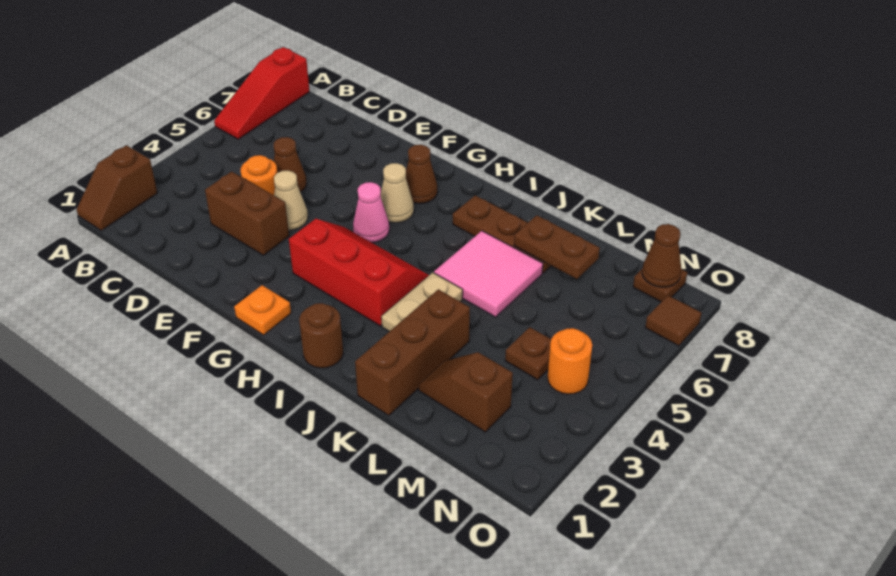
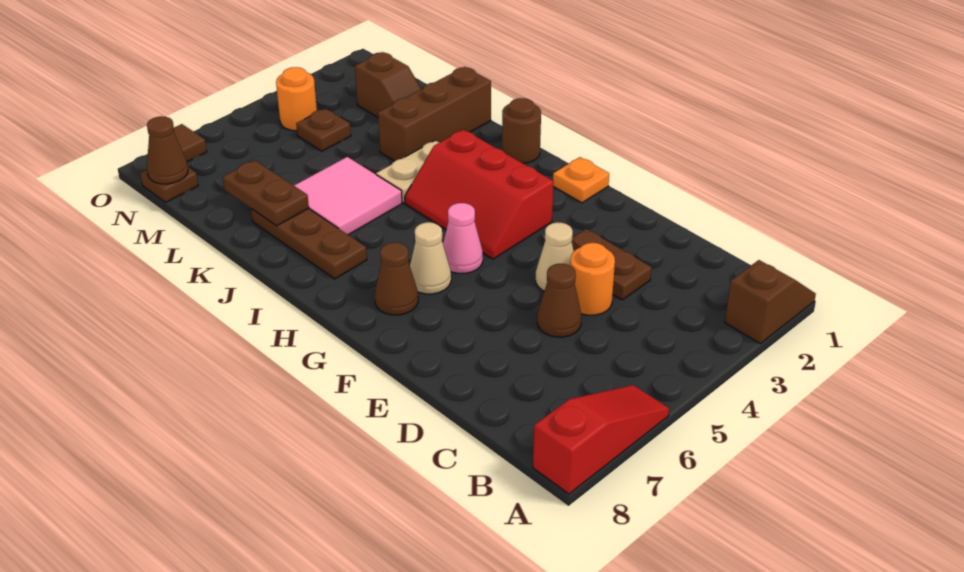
brown 1x2 brick [205,172,289,255] -> brown 1x2 plate [572,229,652,300]

